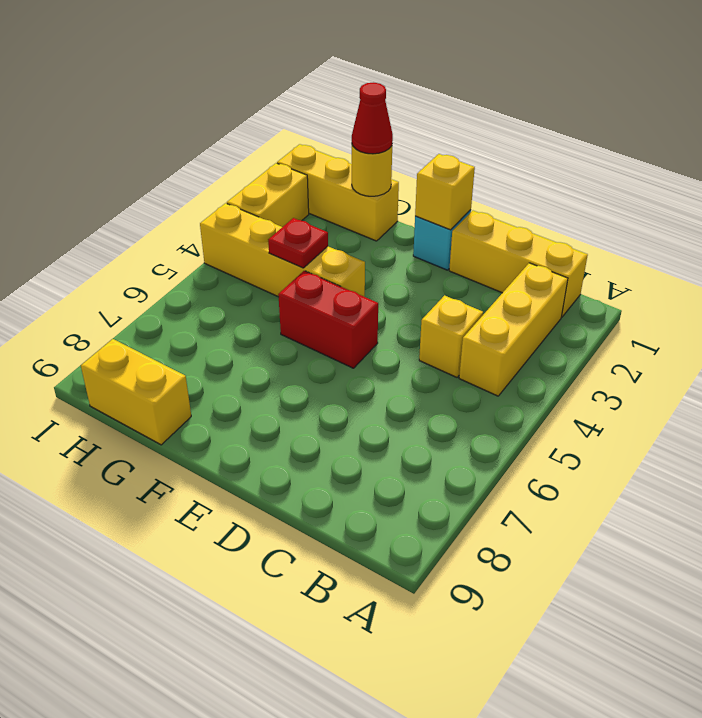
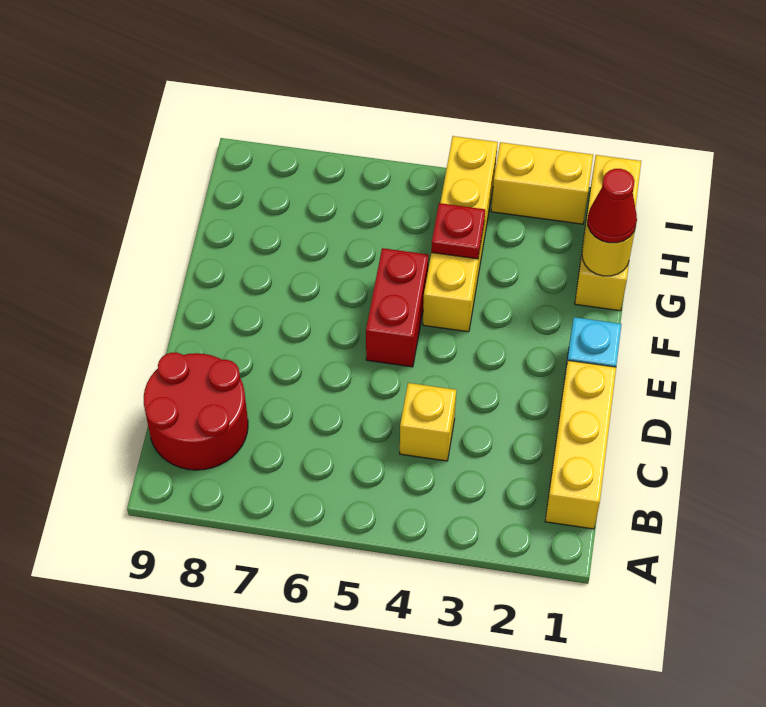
yellow 1x3 brick [459,263,568,396] -> none
none -> red 2x2 round brick [144,352,248,470]
yellow 1x1 brick [415,154,475,230] -> none
yellow 1x2 brick [81,339,191,445] -> none

